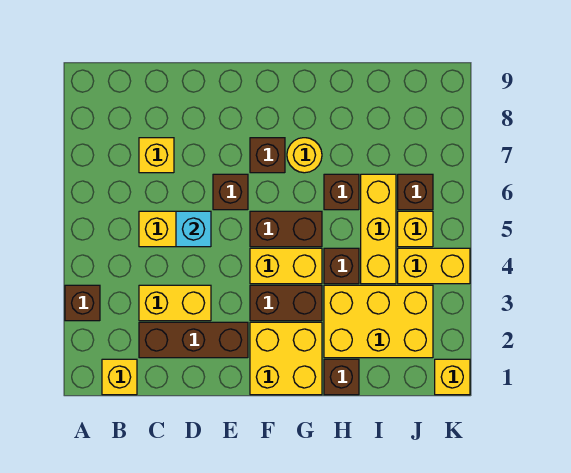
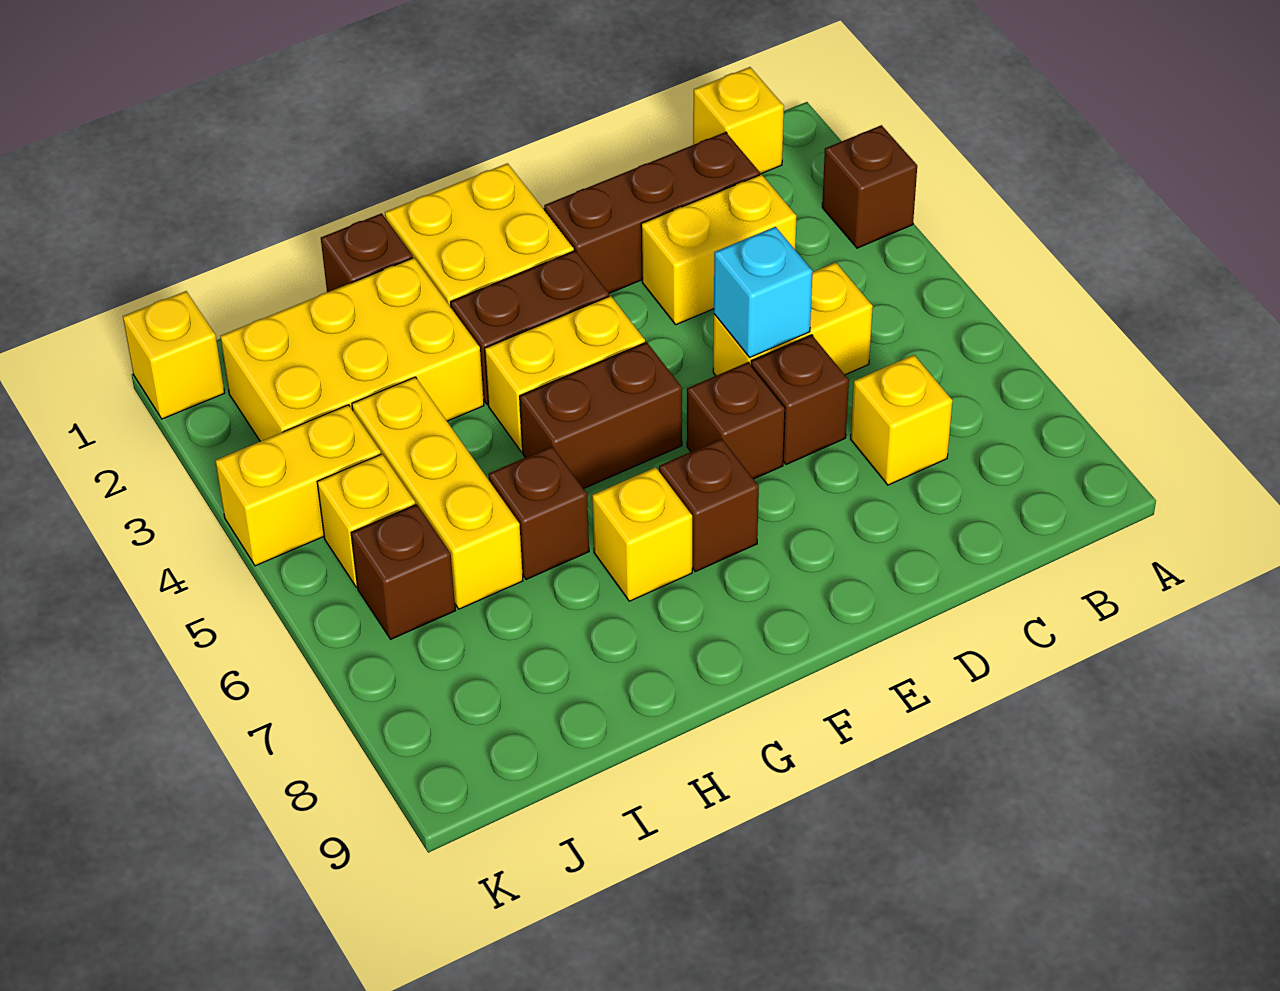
yellow 1x1 round brick [287,138,322,173] -> yellow 1x1 brick [592,467,692,601]
brown 1x1 brick [324,248,359,284] -> brown 1x1 brick moved to [751,335,849,465]

